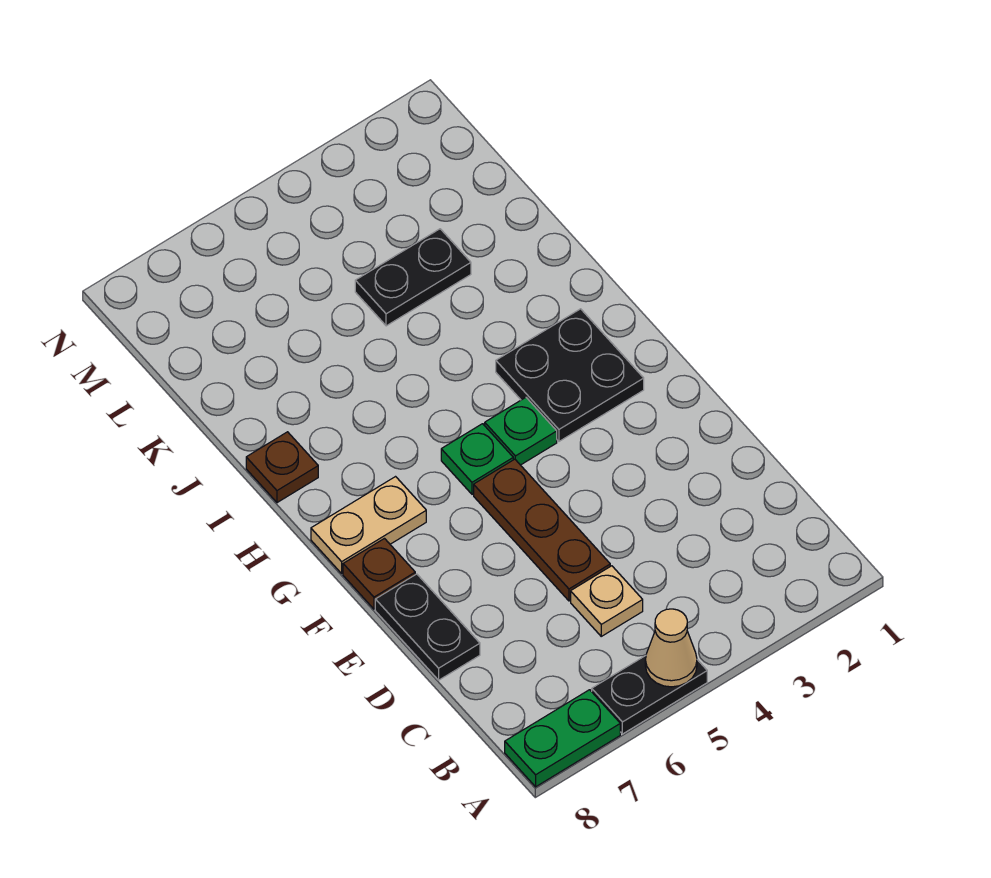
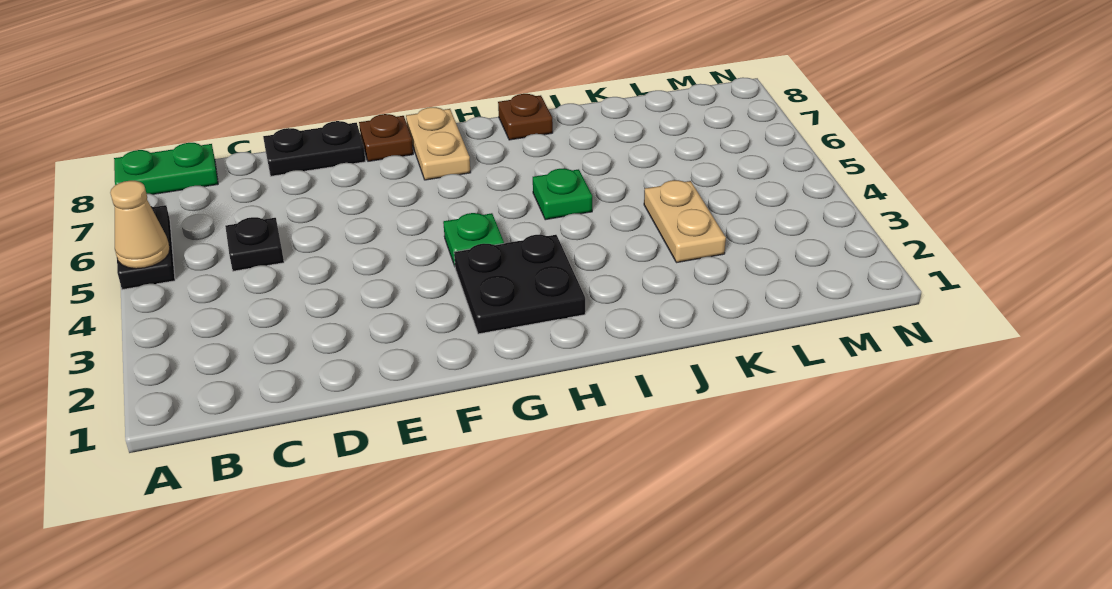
green 1x2 plate [505,690,620,787] -> green 1x2 plate turned to [114,143,218,194]
tan 1x1 plate [571,566,643,636] -> black 1x1 plate [225,217,284,271]
brown 1x3 plate [474,459,610,601] -> none
green 1x1 plate [441,424,513,494] -> green 1x1 plate moved to [533,169,592,220]
black 1x2 plate [355,229,471,326] -> tan 1x2 plate [644,180,726,263]

